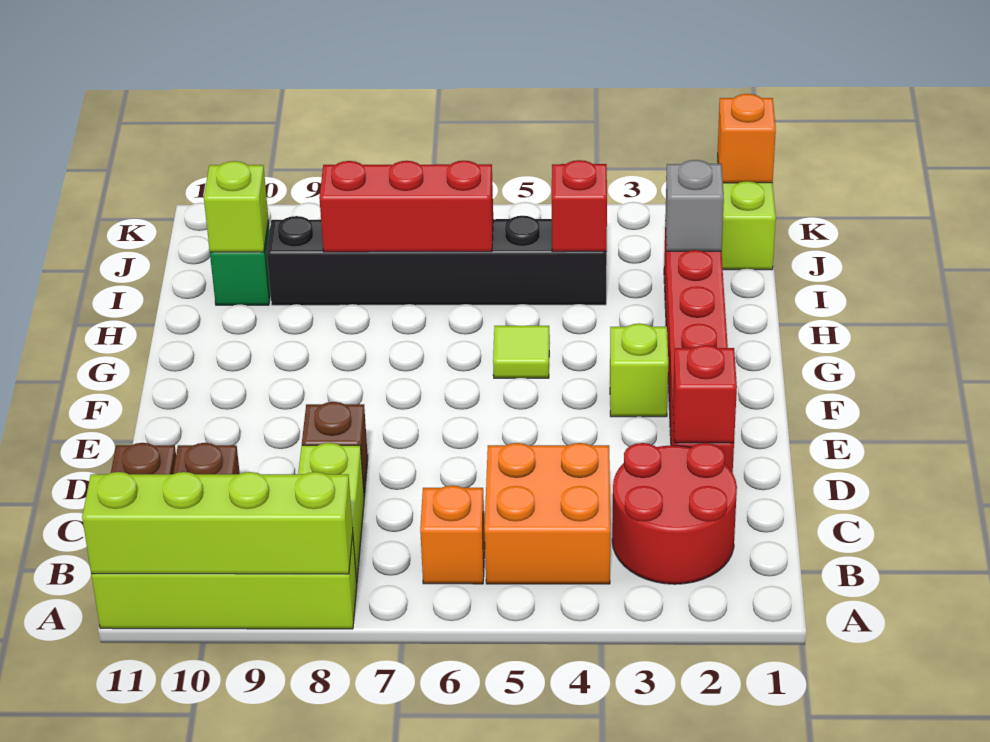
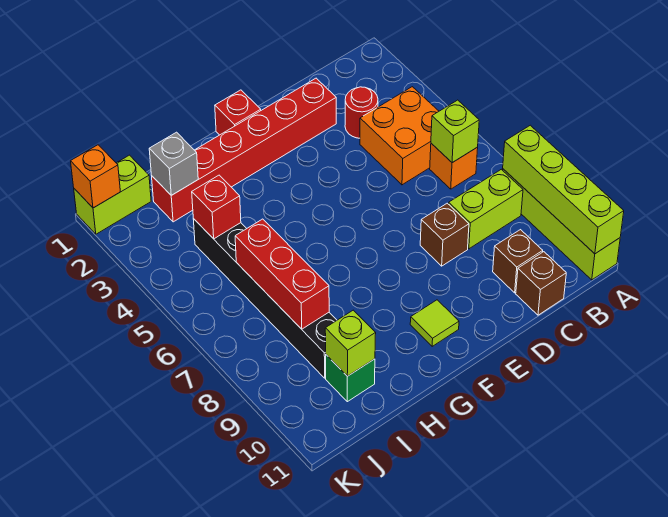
red 2x2 round brick [612,443,737,584] -> red 1x1 round brick [345,87,378,138]
red 1x1 brick [673,345,737,443] -> red 1x1 brick moved to [215,90,261,135]
lime 1x1 brick [610,323,668,417] -> lime 1x1 brick moved to [431,100,479,163]
lime 1x1 tile [493,326,549,378] -> lime 1x1 tile moved to [410,300,459,346]

